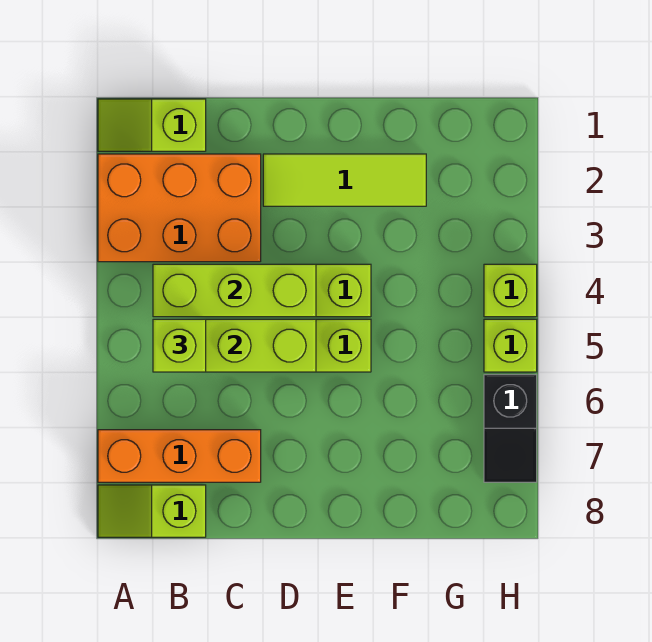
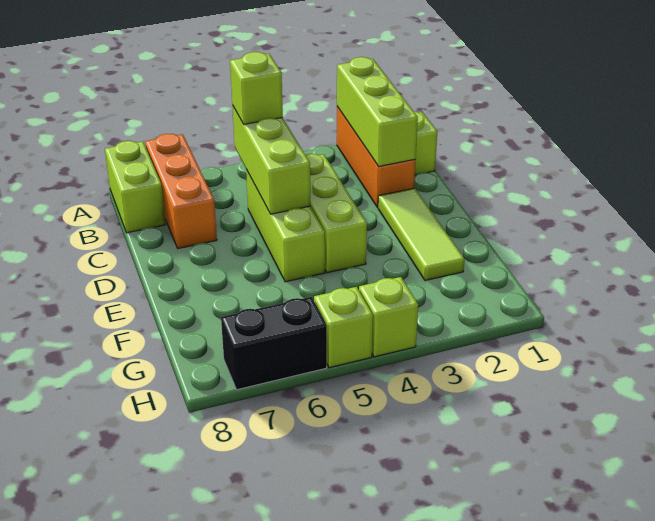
orange 2x3 brick [98,154,261,262] -> orange 1x3 brick [337,107,415,207]
lime 1x2 slope [98,485,206,537] -> lime 1x2 brick [105,141,166,233]
lime 1x3 brick [153,264,316,317] -> lime 1x3 brick moved to [337,57,418,166]
black 1x2 slope [484,375,537,482] -> black 1x2 brick [221,297,327,390]

